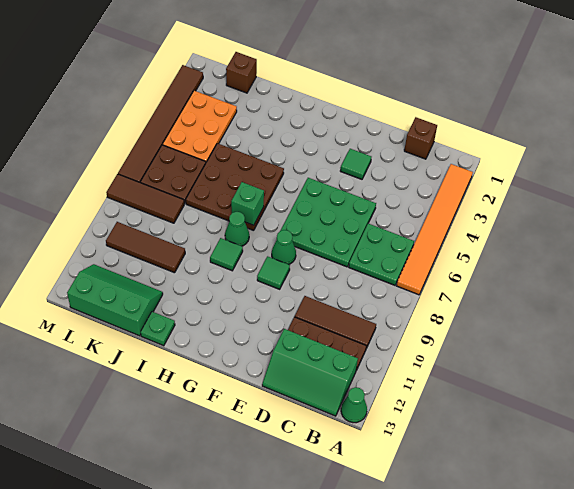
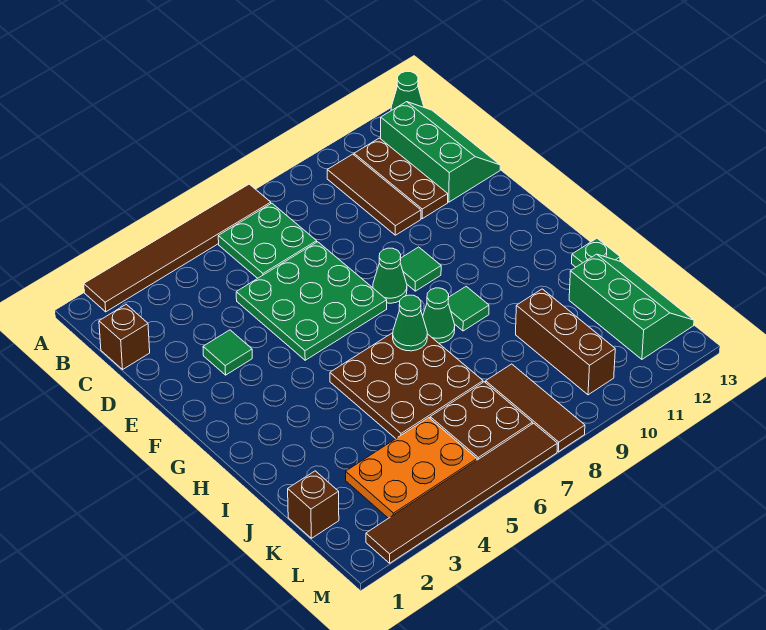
orange 1x6 tile [397,164,473,295] -> brown 1x6 tile [84,184,271,312]
green 1x1 brick [231,182,264,225] -> green 1x1 cone [393,295,427,351]
brown 1x3 tile [106,222,185,273] -> brown 1x3 brick [516,289,615,395]
green 2x3 slope [67,264,163,336] -> green 2x3 slope turned to [569,254,694,359]

